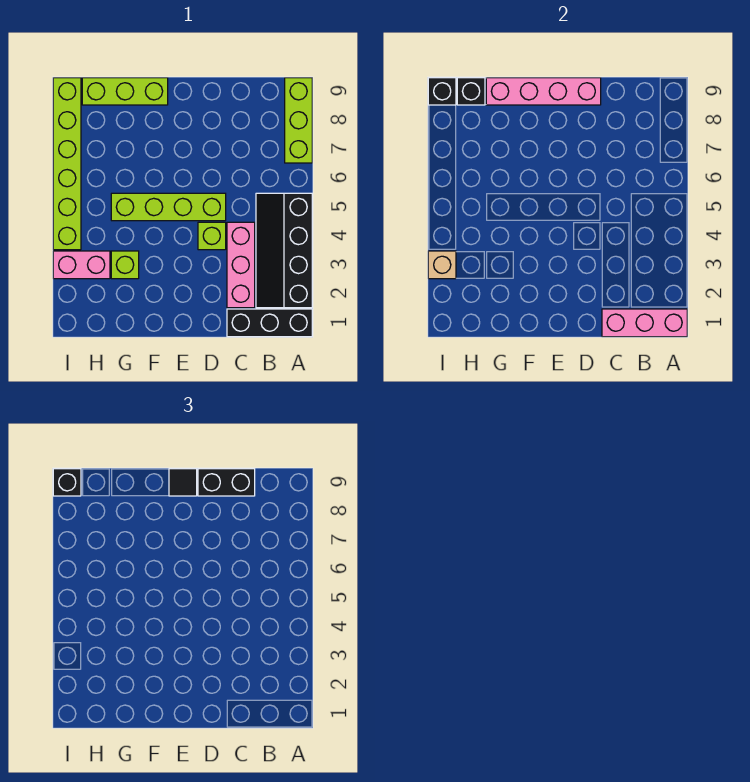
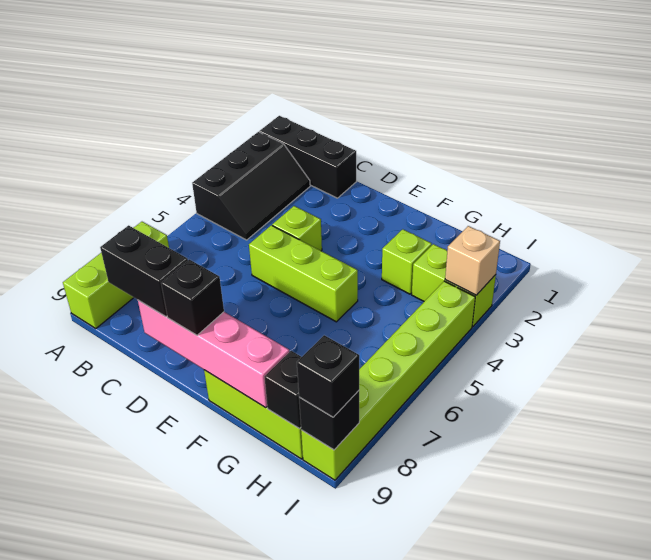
pink 1x3 brick [602,309,687,337] -> none
black 2x4 slope [256,193,312,308] -> black 2x3 slope [192,132,310,240]
pink 1x3 brick [227,222,255,308] -> none
lime 1x4 brick [111,193,226,221] -> lime 1x3 brick [249,225,358,322]
black 1x1 tile [169,469,197,496] -> black 1x1 brick [161,260,224,335]
pink 1x2 brick [53,251,110,279] -> lime 1x2 brick [412,244,496,327]

